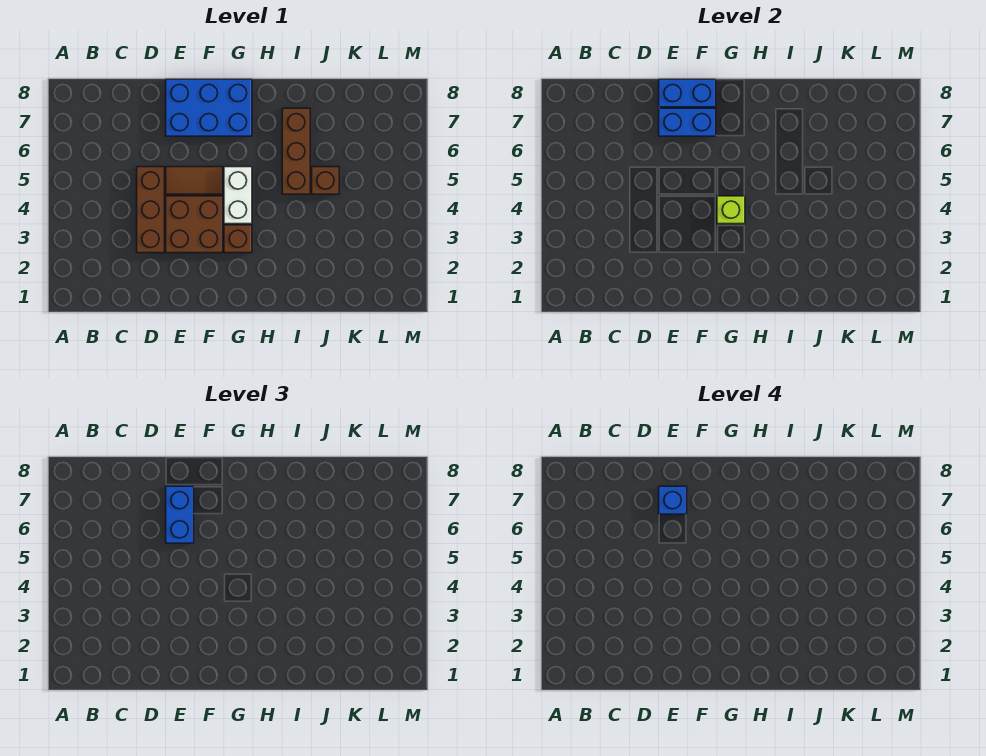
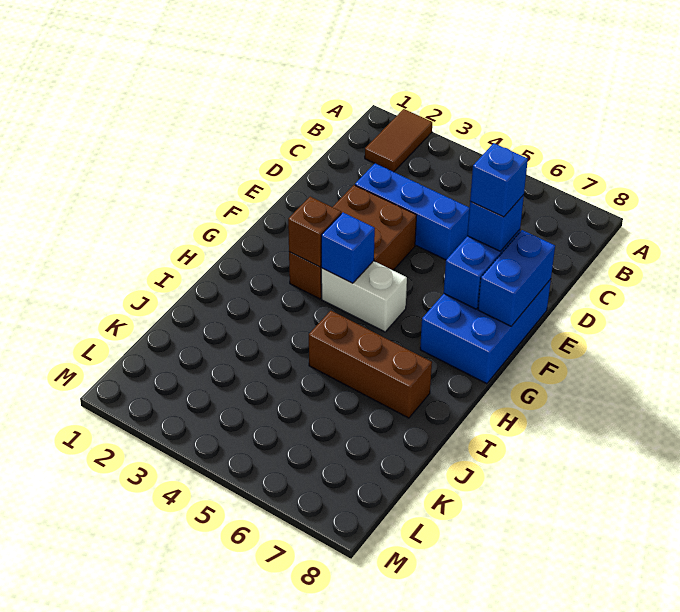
brown 1x3 brick [137,167,164,253] -> blue 1x3 brick [355,163,470,260]
brown 1x2 tile [166,167,223,194] -> brown 1x2 tile moved to [365,109,432,172]
blue 1x2 brick [166,486,194,543] -> blue 1x1 brick [467,195,524,251]
lime 1x1 brick [717,196,745,224] -> blue 1x1 brick [321,213,375,283]
brown 1x1 brick [312,167,339,194] -> brown 1x1 brick moved to [288,197,341,267]

